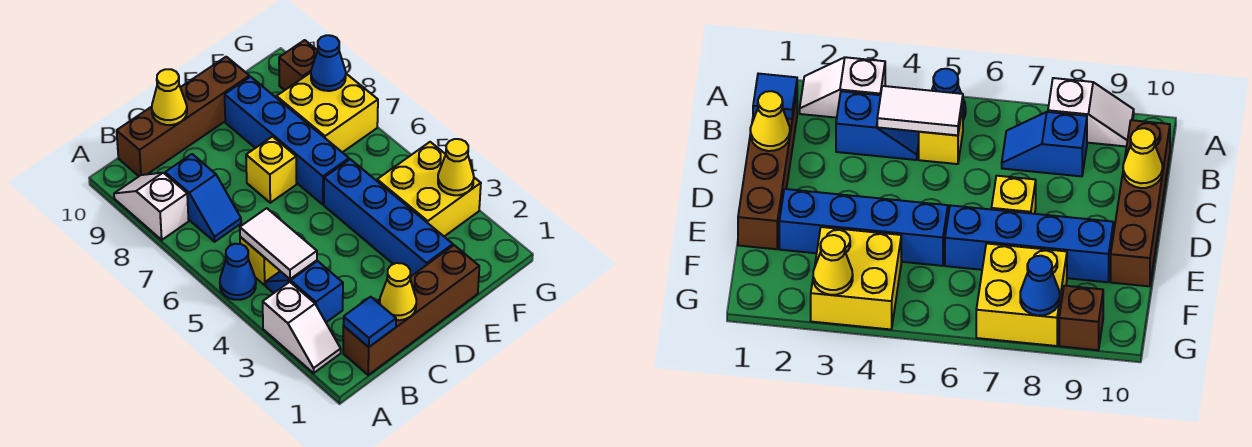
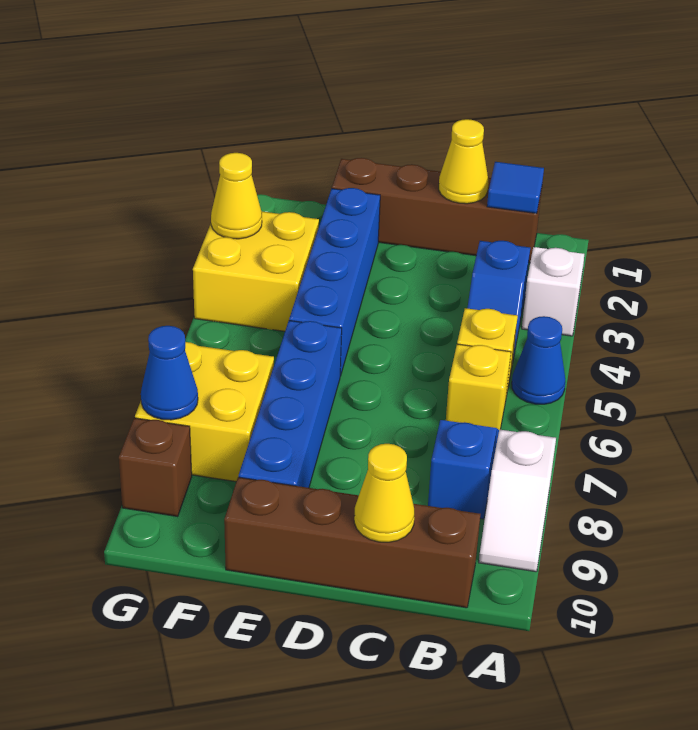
white 1x2 tile [240,208,317,279] -> none
yellow 1x1 brick [246,137,296,203] -> yellow 1x1 brick moved to [446,344,511,430]

